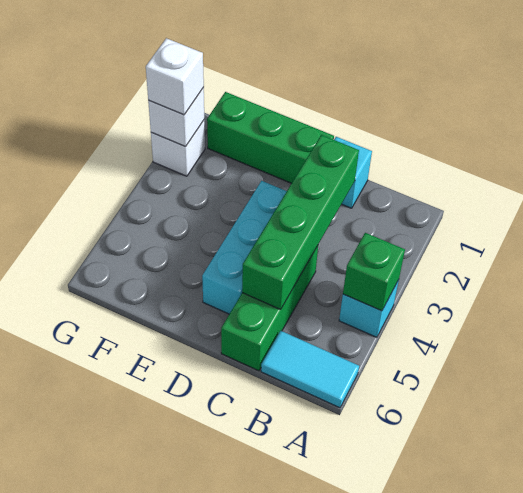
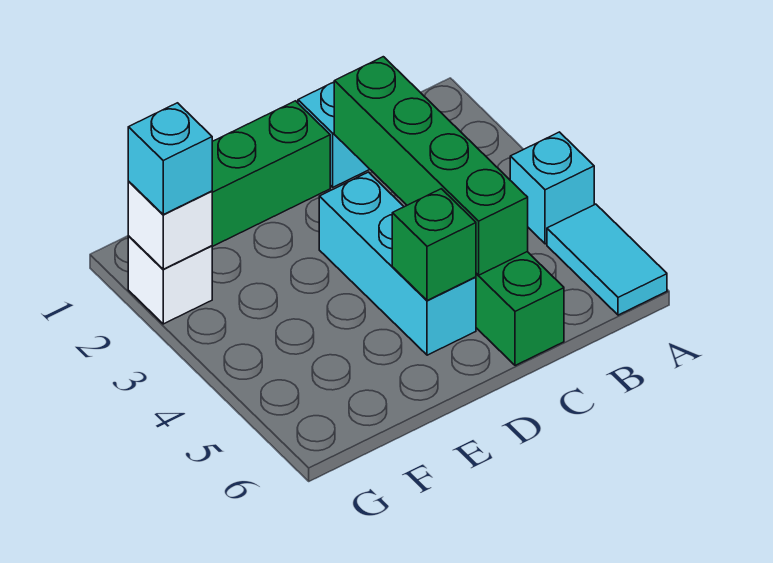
green 1x1 brick [343,233,405,311] -> green 1x1 brick moved to [392,189,476,300]
cyan 1x2 tile [261,331,359,408] -> cyan 1x2 tile turned to [547,204,667,315]
white 1x1 brick [146,38,204,115] -> cyan 1x1 brick [128,103,212,214]

